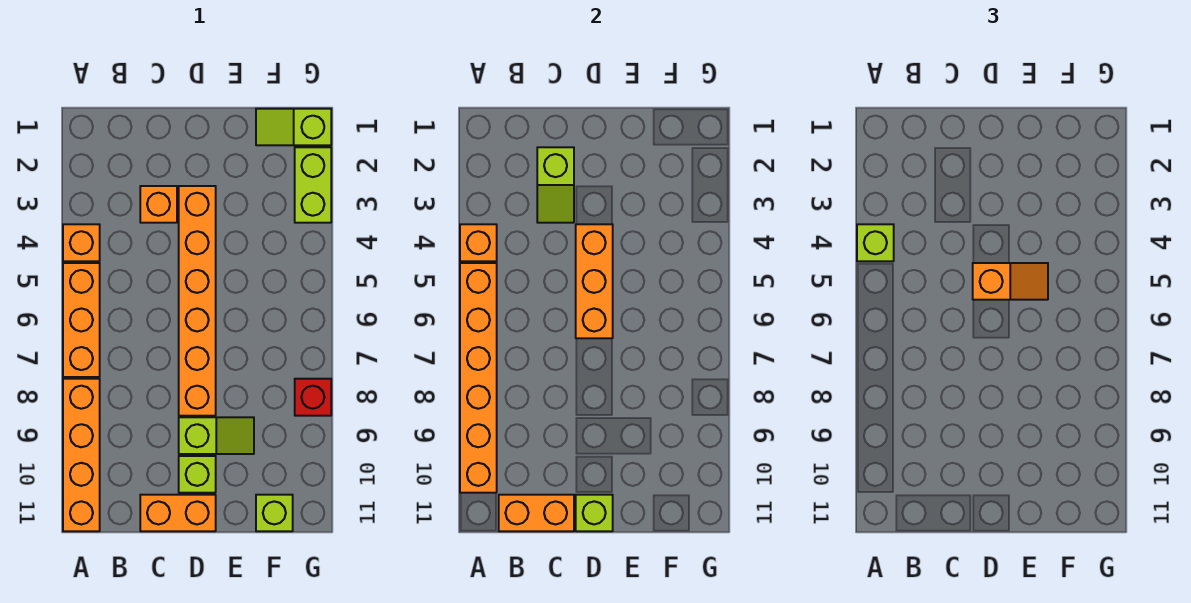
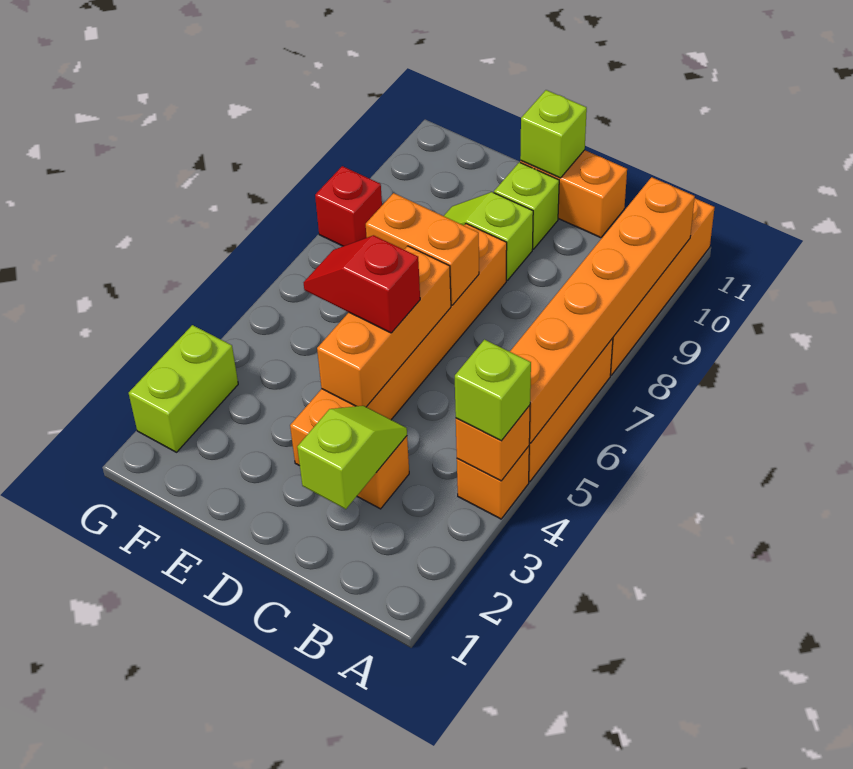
orange 1x2 brick [499,495,574,531] -> orange 1x2 brick moved to [366,193,479,305]
orange 1x2 slope [973,263,1048,300] -> red 1x2 slope [304,235,420,333]
lime 1x2 slope [256,109,331,145] -> none
lime 1x1 brick [256,495,293,531] -> none

